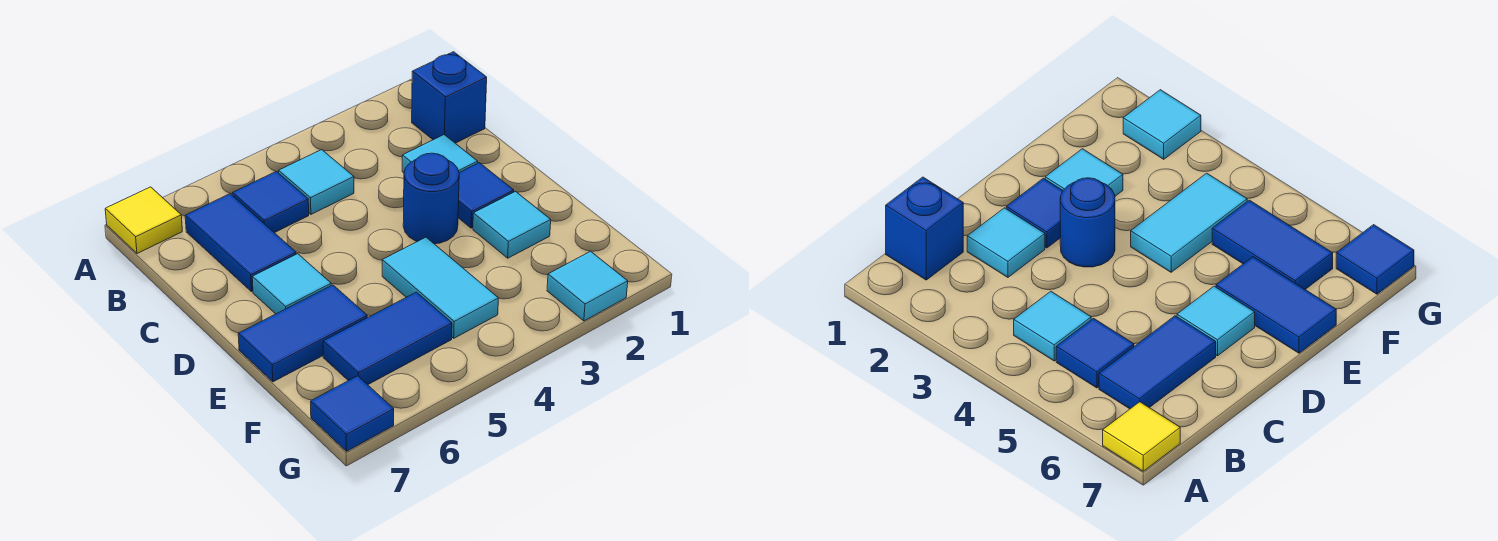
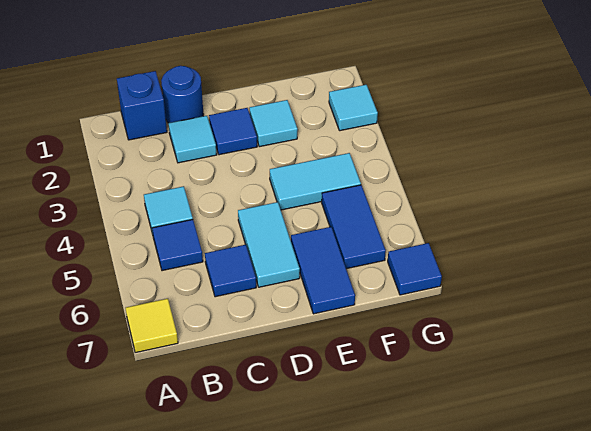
blue 1x2 tile [185,194,296,292] -> blue 1x1 tile [205,245,256,297]
blue 1x1 round brick [403,153,459,244] -> blue 1x1 round brick moved to [161,66,204,123]
cyan 1x1 tile [252,254,331,314] -> cyan 1x2 tile [238,202,300,287]

